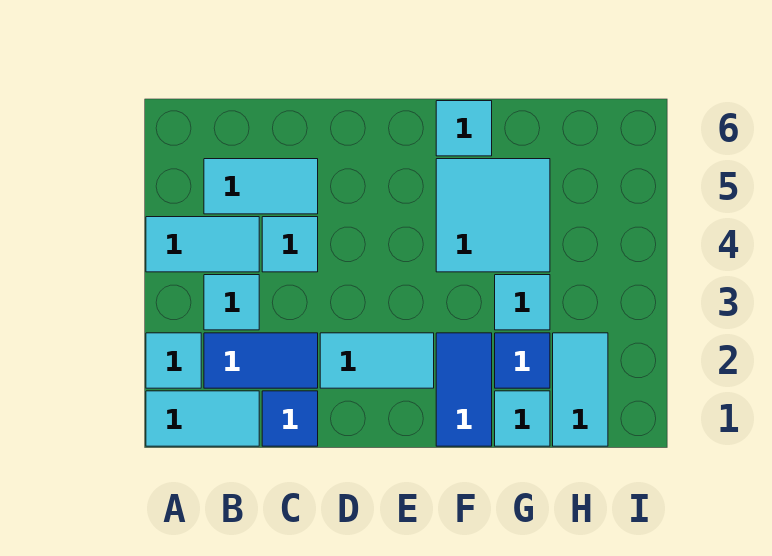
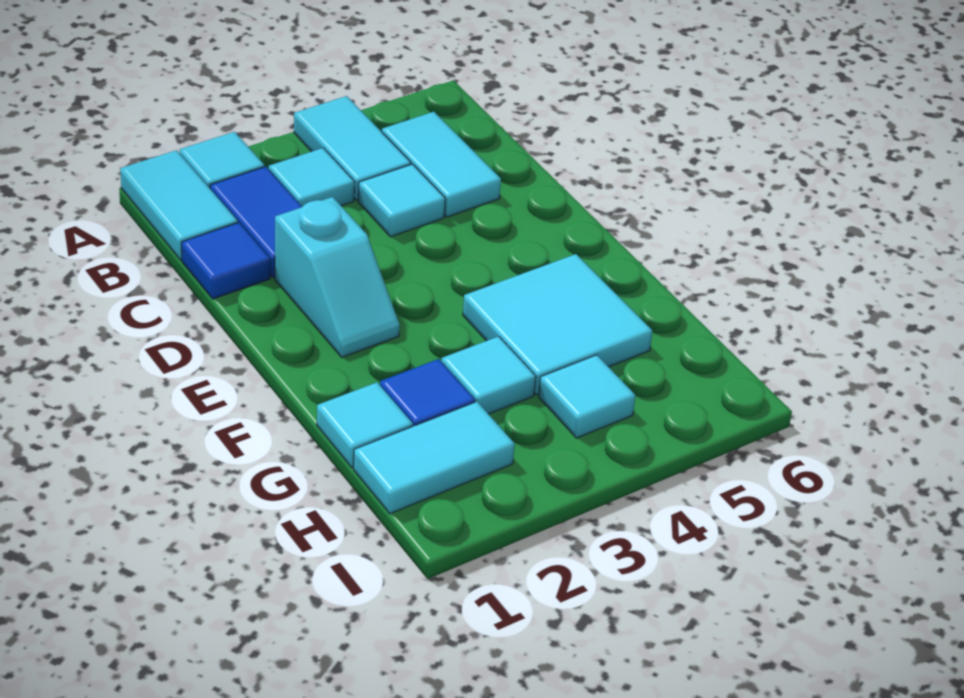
cyan 1x2 tile [320,333,434,388] -> cyan 1x2 slope [275,197,400,357]
blue 1x2 tile [436,333,492,446] -> none
cyan 1x1 tile [436,101,492,156] -> cyan 1x1 tile moved to [539,355,635,438]

